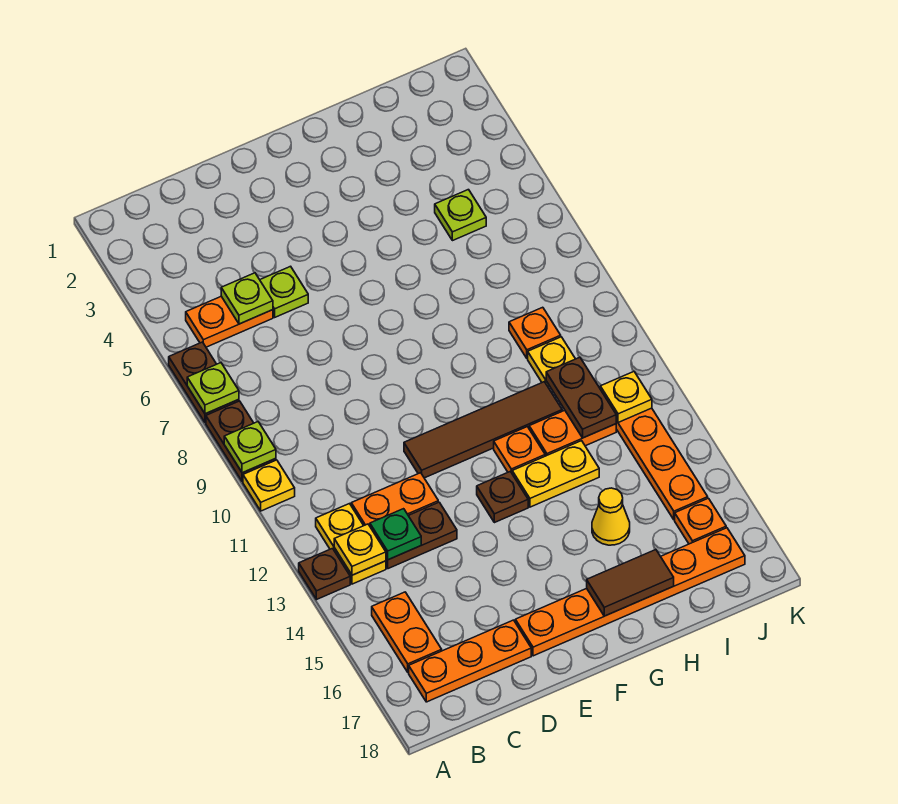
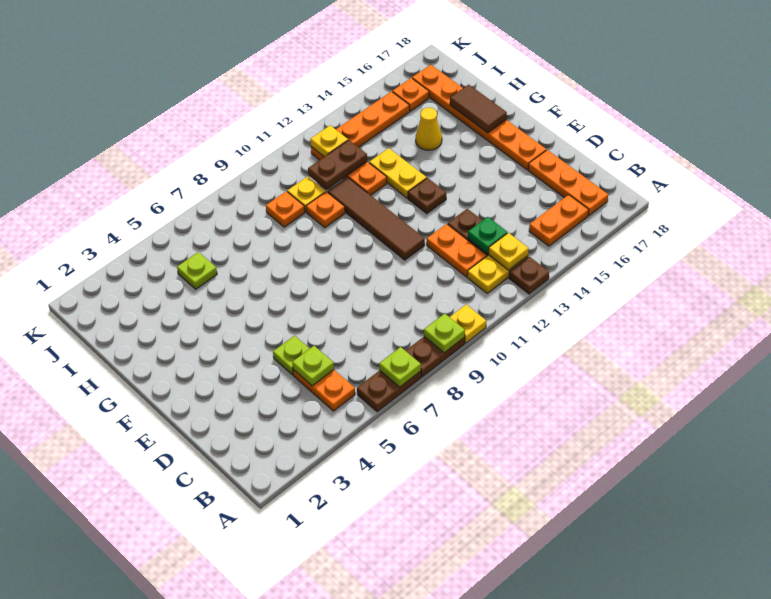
orange 1x1 plate [494,427,545,473] -> orange 1x1 plate moved to [306,192,345,228]

